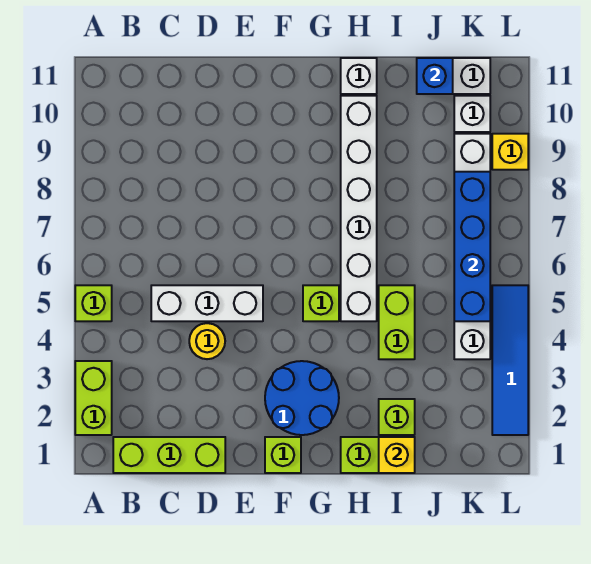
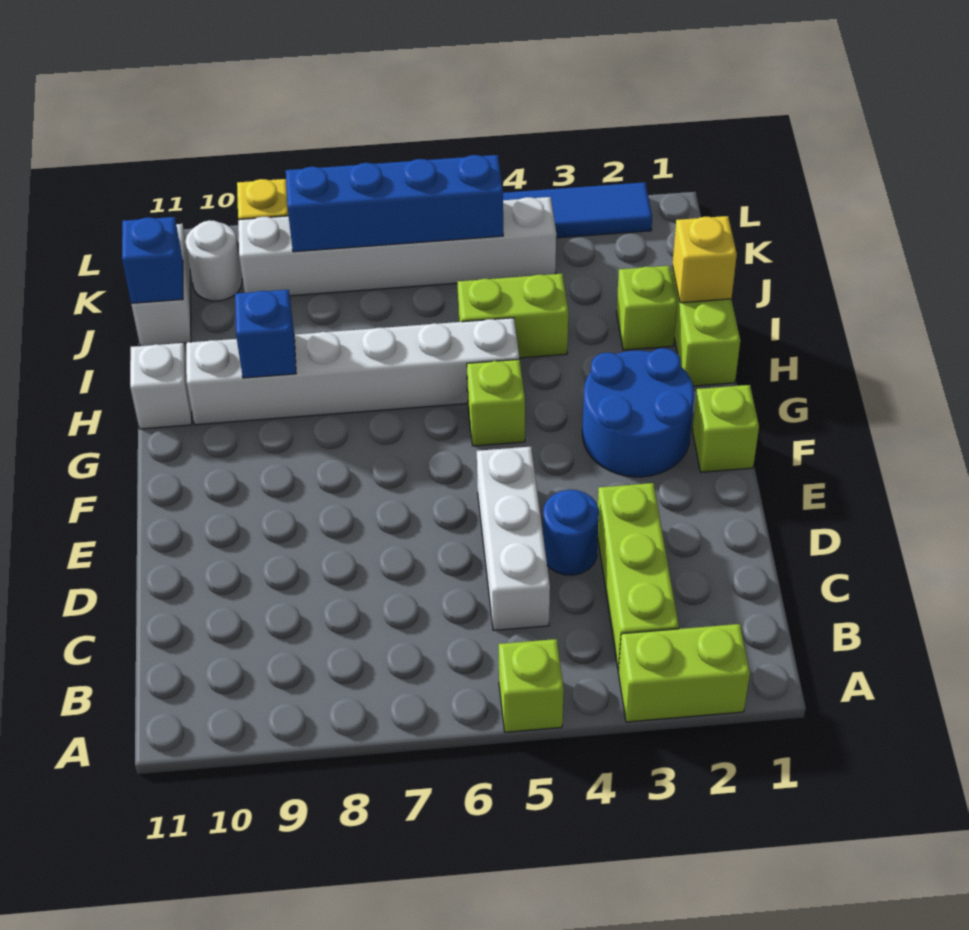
lime 1x3 brick [113,437,225,473] -> lime 1x3 brick moved to [598,483,679,671]
yellow 1x1 round brick [189,323,225,359] -> blue 1x1 round brick [543,490,599,575]
none -> blue 1x1 brick [235,290,296,378]
white 1x1 brick [454,96,490,132] -> white 1x1 round brick [185,220,242,301]

